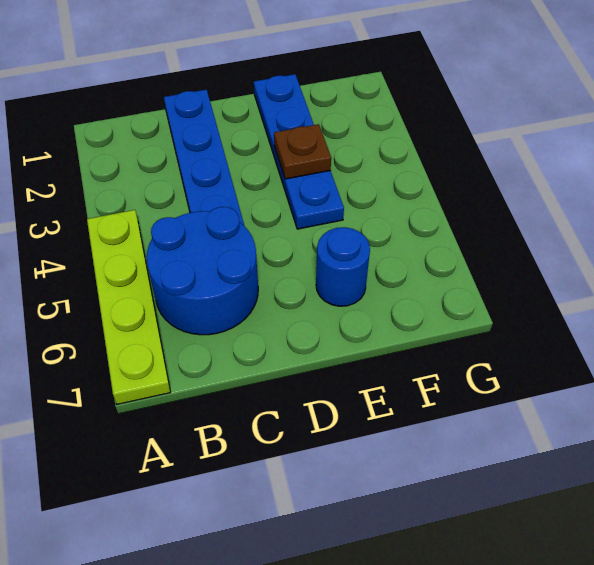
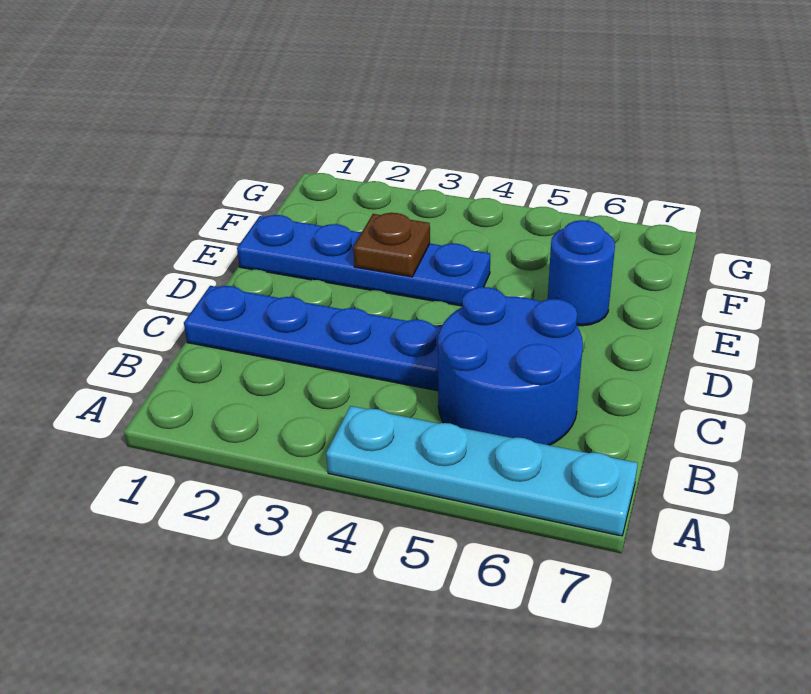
lime 1x4 plate [87,210,171,404] -> cyan 1x4 plate [326,406,638,536]

